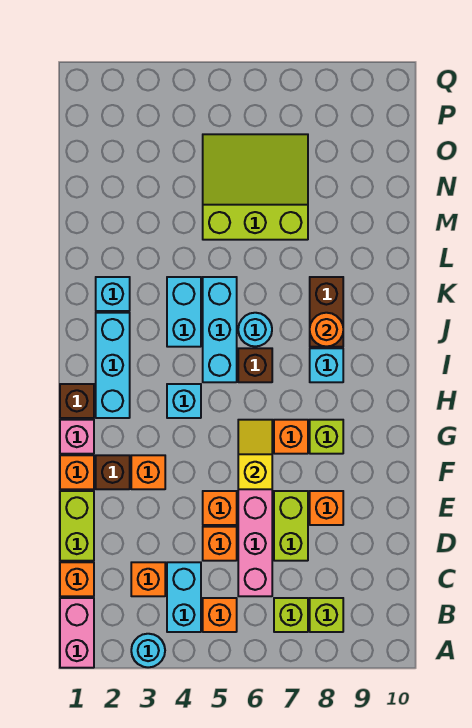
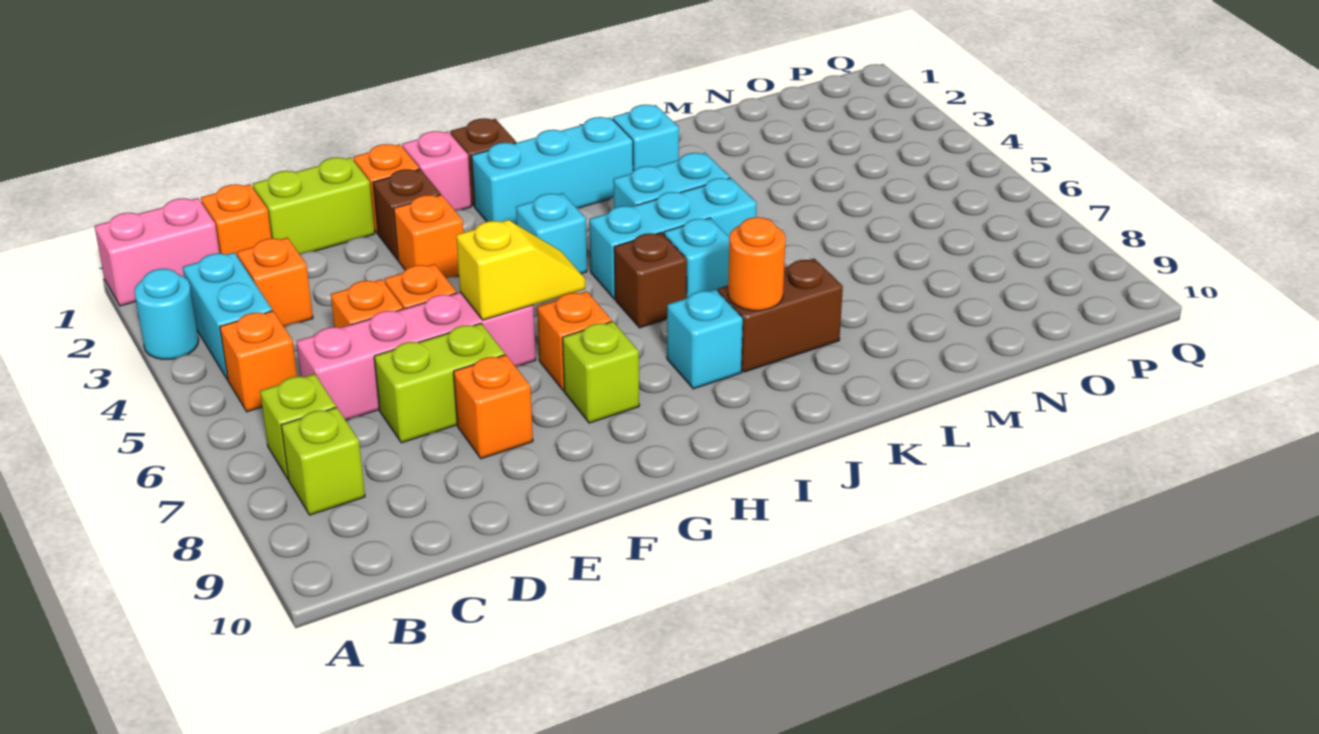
cyan 1x2 brick [167,562,201,632] -> cyan 1x2 brick turned to [183,252,272,380]
cyan 1x1 round brick [238,313,272,347] -> cyan 1x1 brick [664,218,730,298]
lime 3x3 slope [203,134,308,240] -> none

